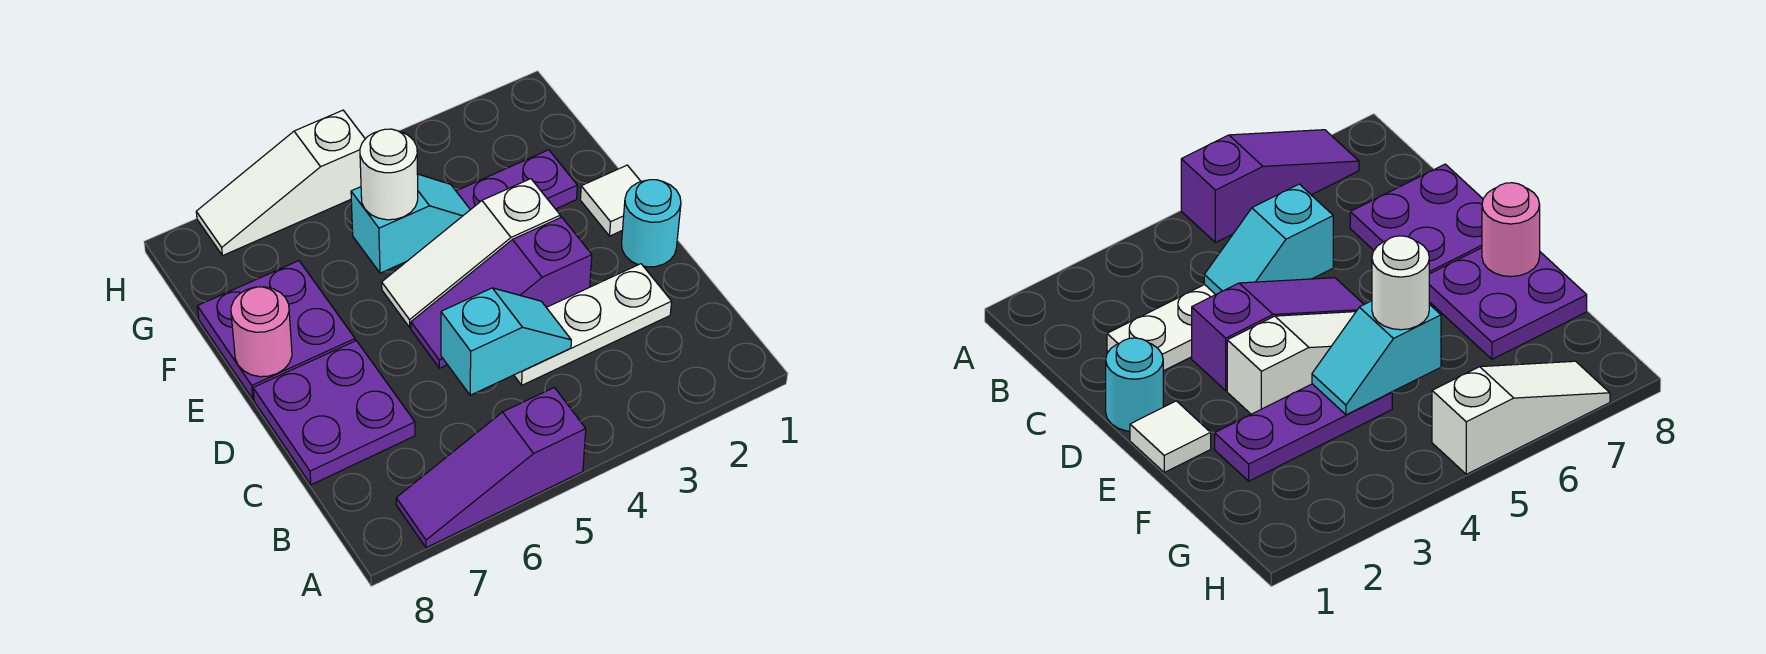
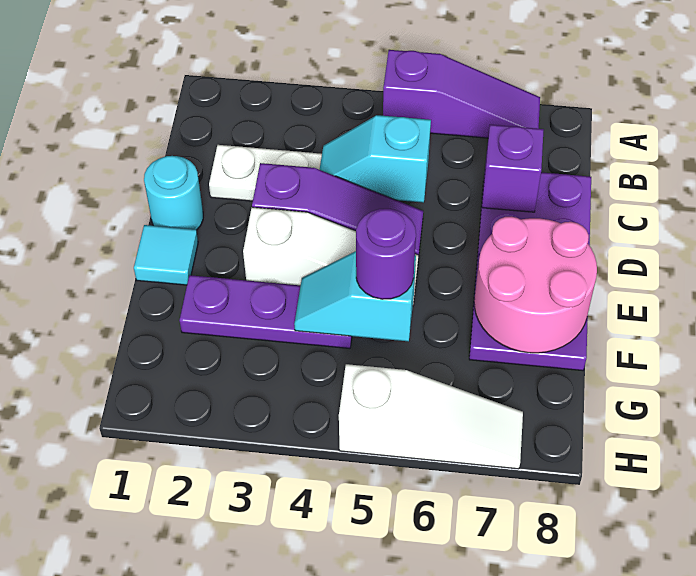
none -> purple 1x1 brick [482,125,544,212]
white 1x1 tile [580,165,641,236] -> cyan 1x1 tile [134,225,198,285]
pink 1x1 round brick [231,287,292,377] -> pink 2x2 round brick [474,217,597,353]
white 1x1 round brick [360,129,418,220] -> purple 1x1 round brick [356,209,416,299]

